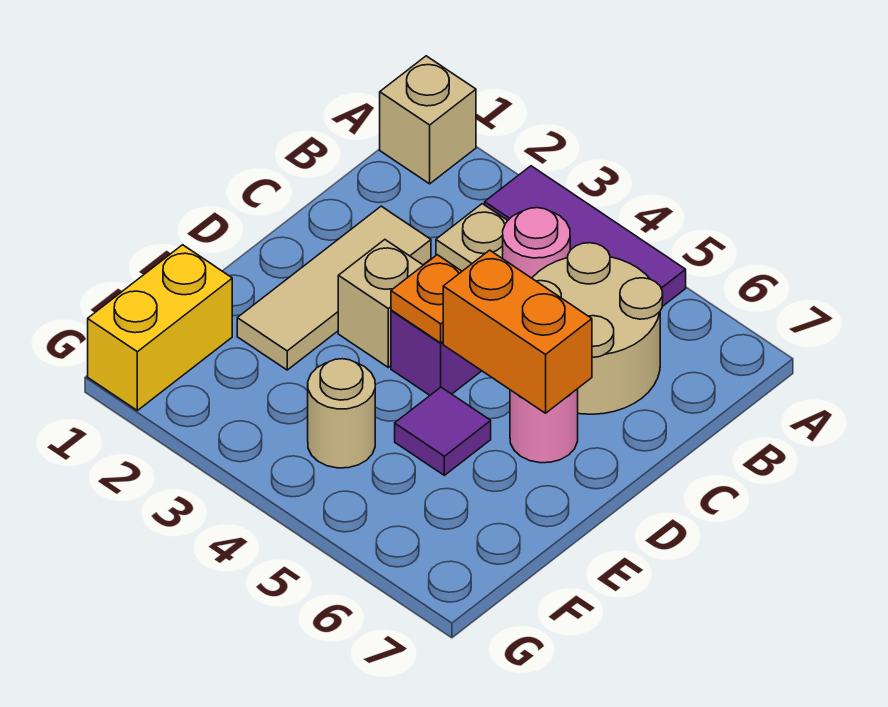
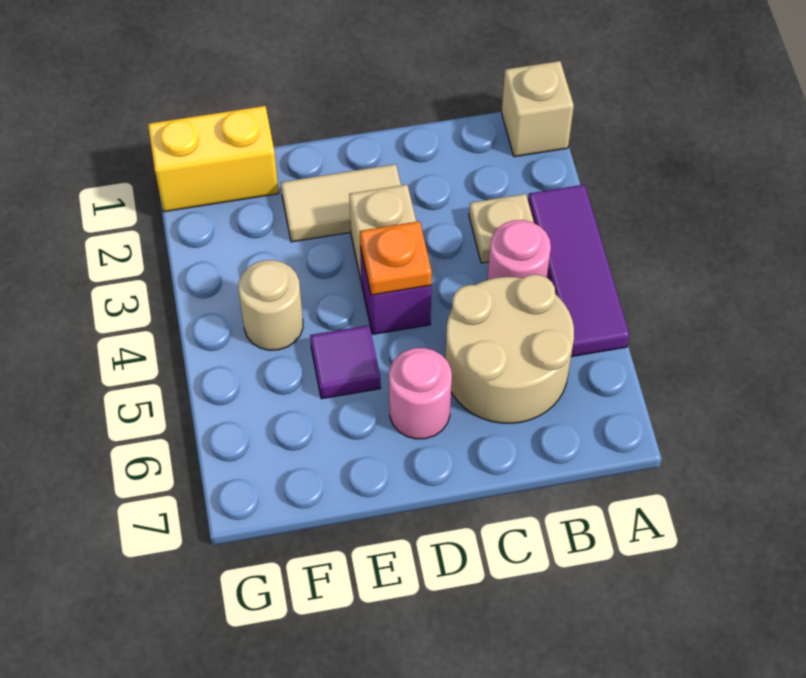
tan 1x3 tile [237,206,431,370] -> tan 1x2 tile [281,164,401,242]
orange 1x2 brick [443,250,592,413] -> none

